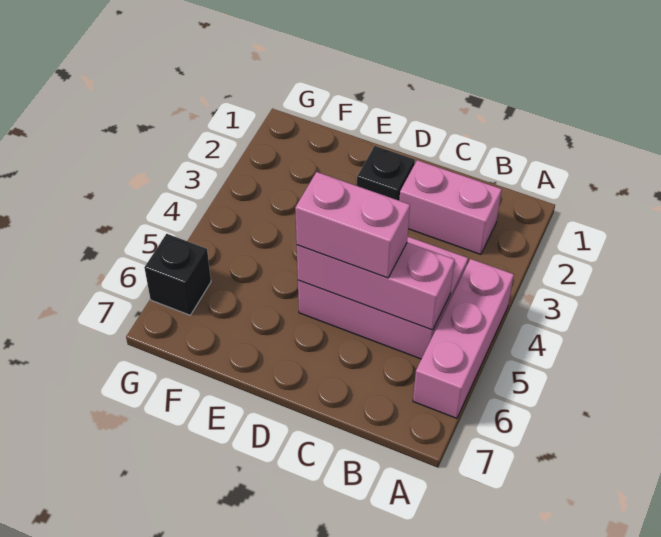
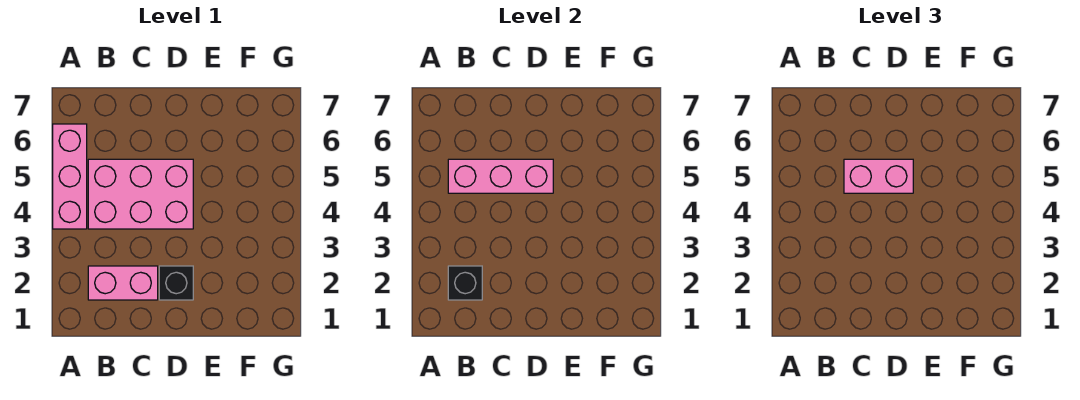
black 1x1 brick [144,234,211,315] -> black 1x1 brick moved to [448,266,482,300]

